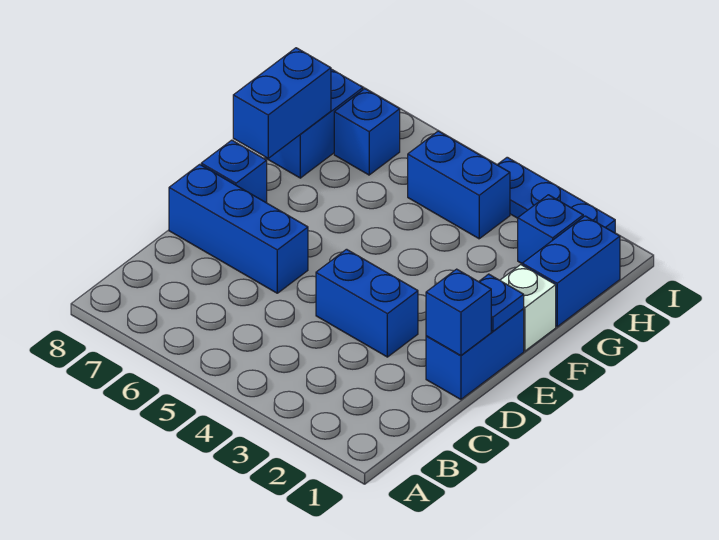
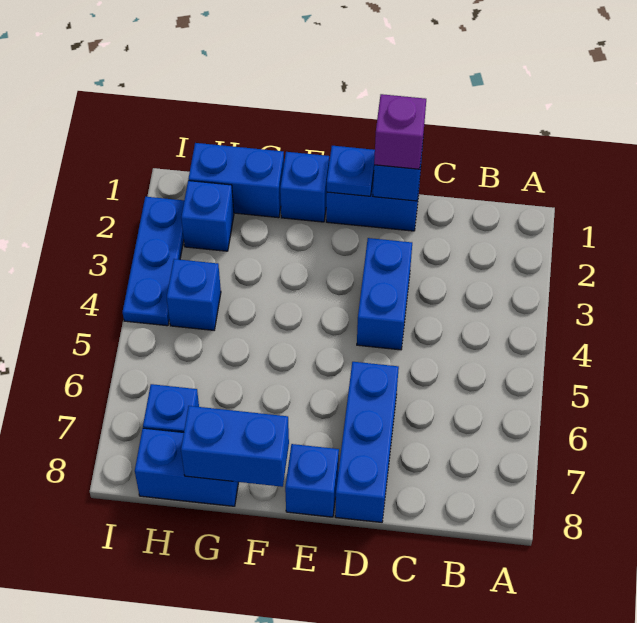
none -> purple 1x1 brick [374,94,426,169]
white 1x1 brick [500,265,556,351] -> blue 1x1 brick [280,152,329,222]
blue 1x2 brick [408,131,510,239] -> blue 1x1 brick [167,259,221,330]

